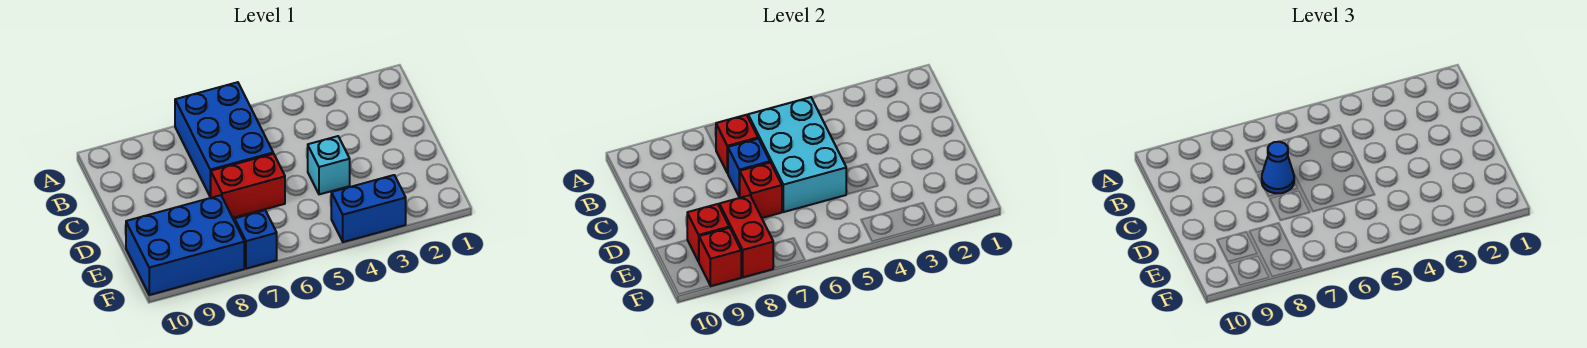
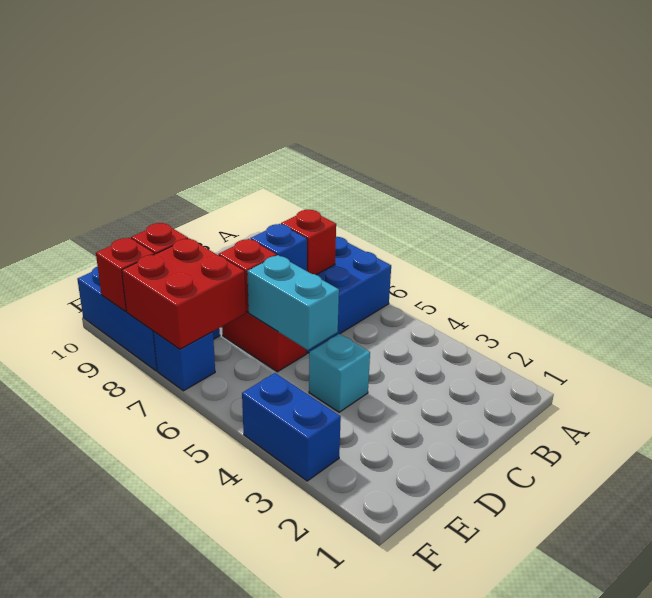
cyan 2x3 brick [748,97,846,212] -> cyan 1x2 brick [247,255,339,350]
blue 1x1 cone [1262,142,1294,193] -> none
red 1x2 brick [719,195,773,277] -> red 2x2 brick [122,238,246,349]

